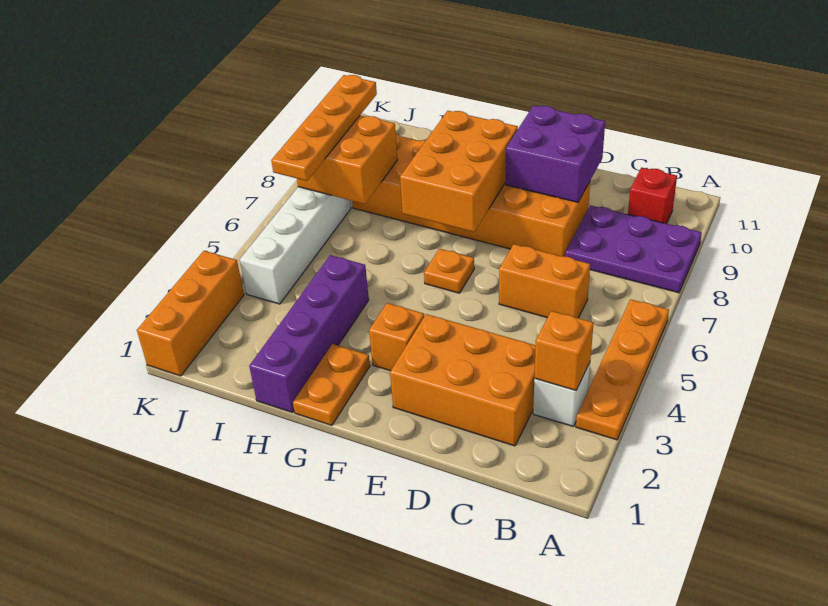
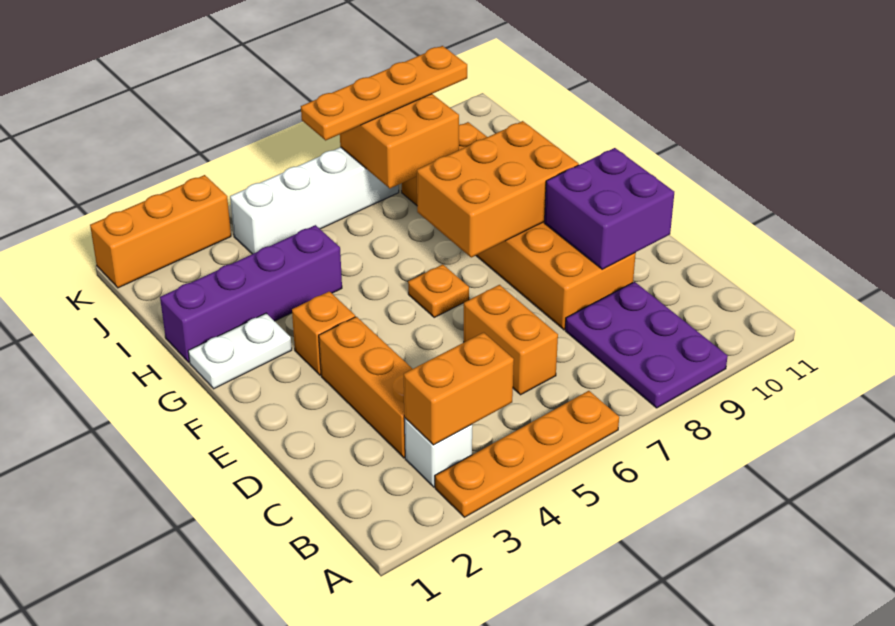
orange 1x1 brick [534,311,593,390] -> orange 1x2 brick [404,333,514,445]
red 1x1 brick [628,168,677,224] -> none
orange 2x3 brick [390,314,536,446] -> orange 1x3 brick [319,317,412,458]
orange 1x2 plate [293,344,370,425] -> white 1x2 plate [188,313,292,389]

